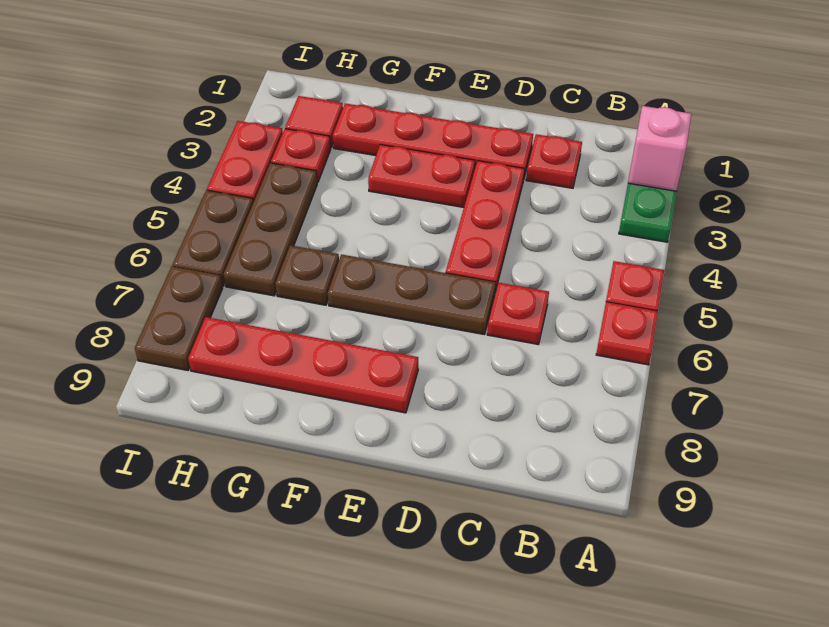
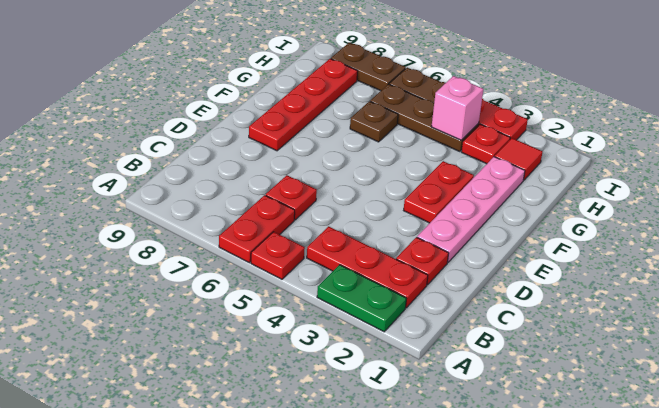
pink 1x1 brick [628,106,691,191] -> pink 1x1 brick moved to [432,76,483,140]
red 1x1 plate [596,302,658,365] -> red 1x2 plate [219,195,295,263]
red 1x4 plate [333,103,533,177] -> pink 1x4 plate [417,157,525,262]
red 1x3 plate [446,161,525,292] -> red 1x3 plate moved to [307,226,428,308]
brown 1x3 plate [328,254,496,334] -> none

